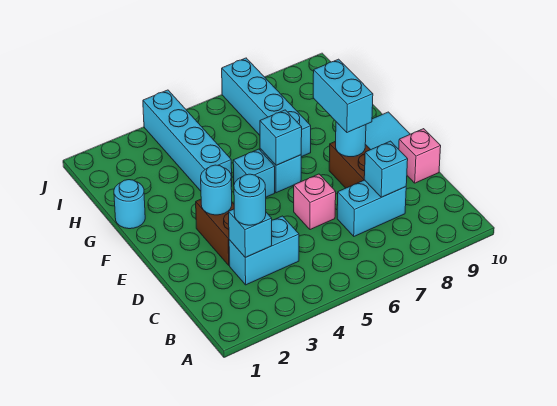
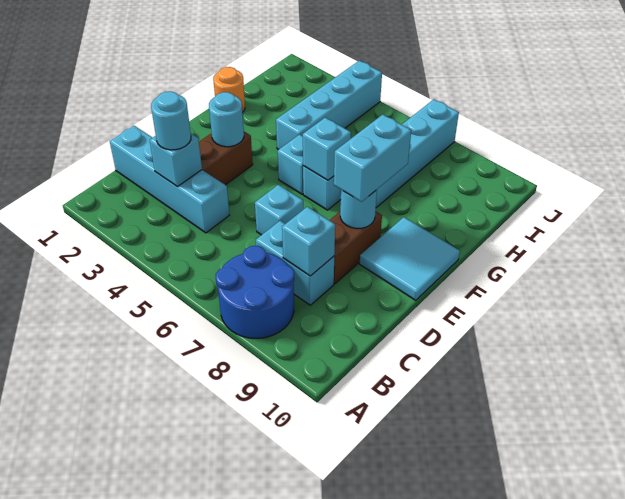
none -> blue 2x2 round brick [216,246,294,338]
cyan 1x2 brick [229,216,299,285] -> cyan 1x4 brick [110,126,229,233]
pink 1x1 brick [294,174,336,230] -> cyan 1x1 brick [255,185,303,235]
pink 1x1 brick [399,129,441,183] -> none
cyan 1x1 round brick [114,180,145,229] -> orange 1x1 round brick [213,67,245,112]

